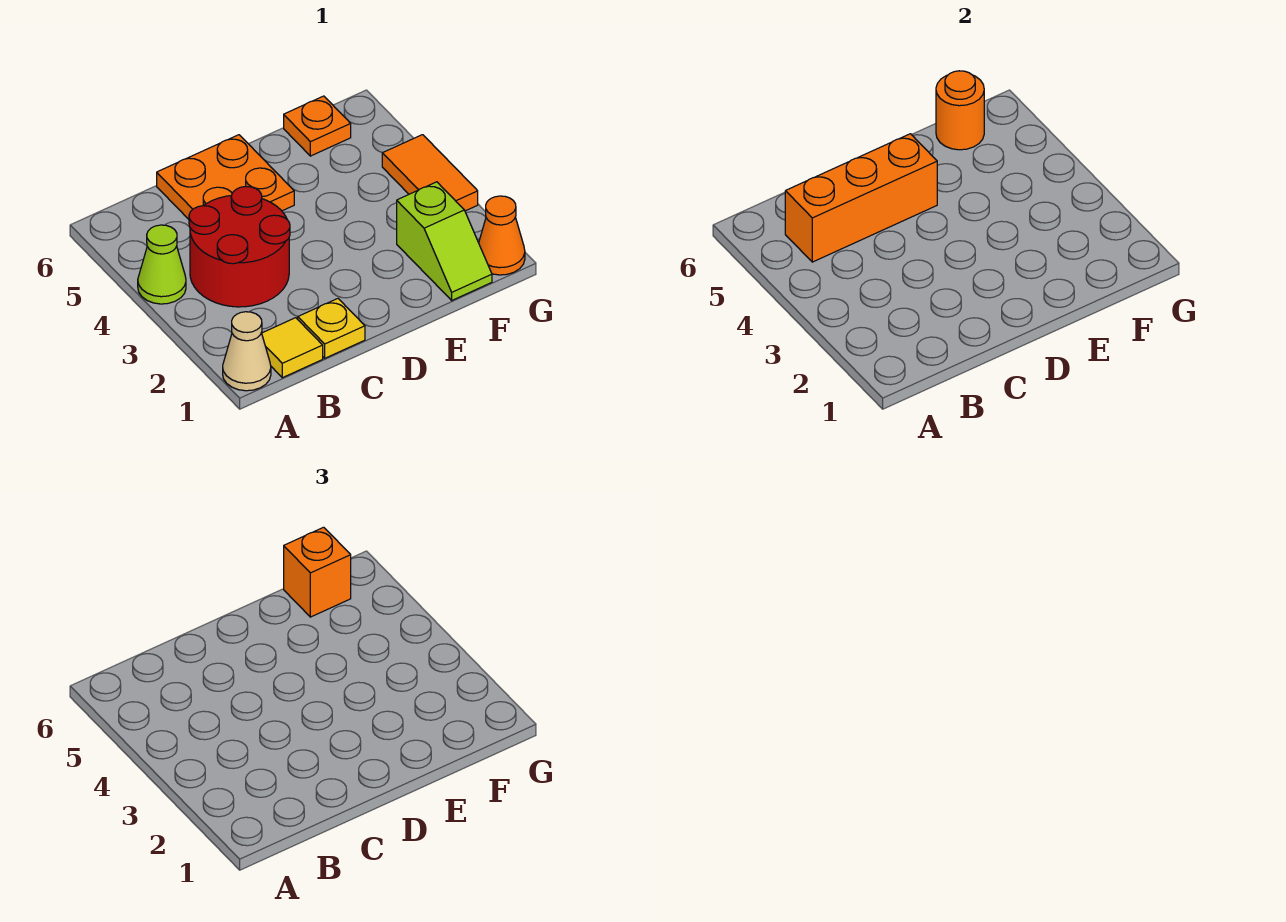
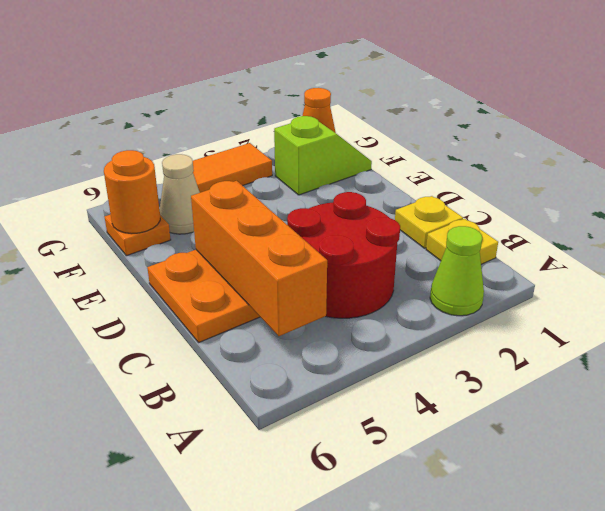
tan 1x1 cone [223,312,271,391] -> tan 1x1 cone moved to [160,154,200,234]
lime 1x1 cone [138,225,186,304] -> lime 1x1 cone moved to [430,226,484,316]
yellow 1x1 tile [262,318,323,378] -> yellow 1x1 plate [426,219,498,264]
orange 1x1 brick [284,527,351,617] -> none

